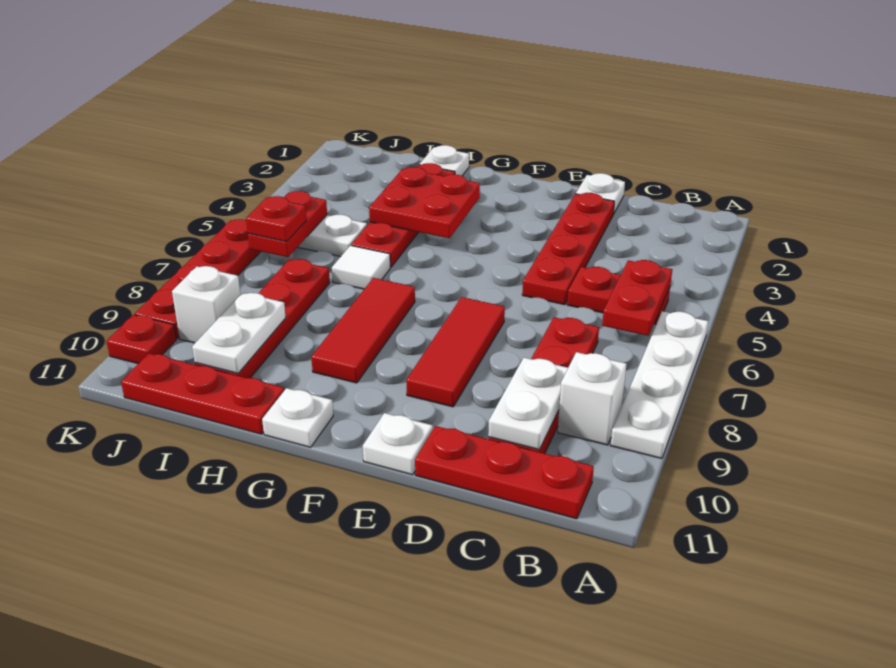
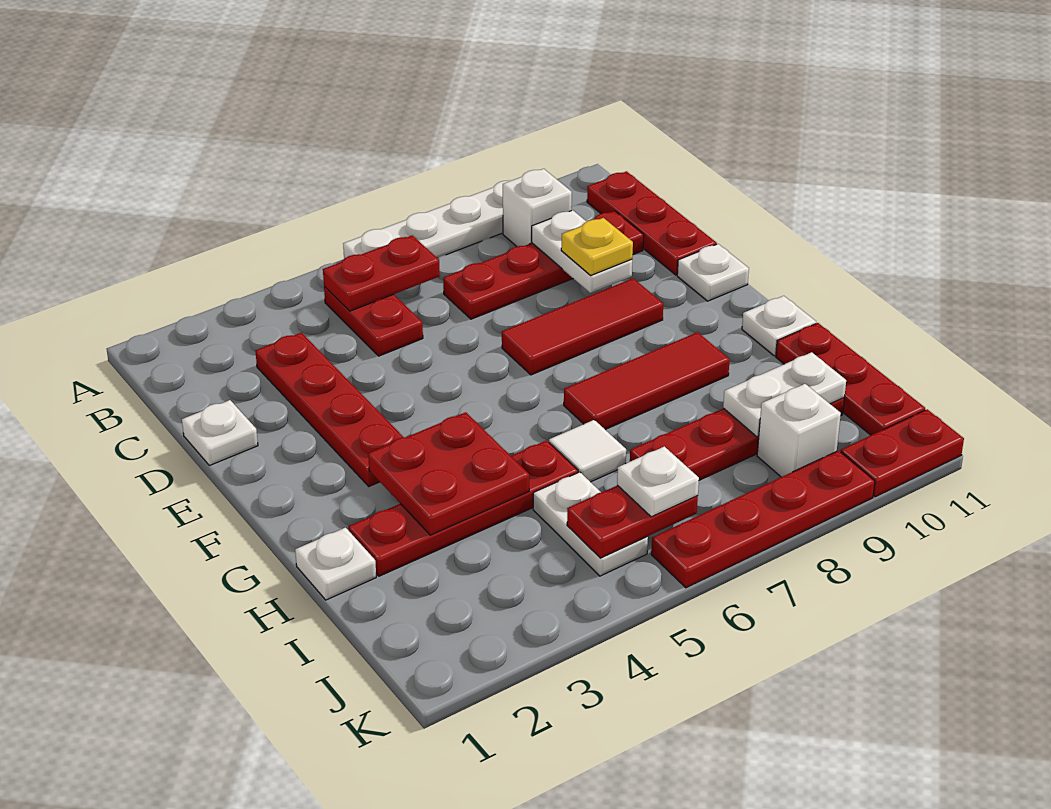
white 1x2 plate [488,358,568,450] -> white 1x2 plate turned to [532,210,632,293]
red 1x4 plate [522,193,614,305] -> red 1x4 plate turned to [255,333,403,486]
none -> yellow 1x1 plate [561,218,633,275]
red 1x1 plate [246,196,306,242] -> white 1x1 plate [617,446,699,517]
red 1x1 plate [107,315,176,364] -> red 1x2 plate [841,409,964,497]

